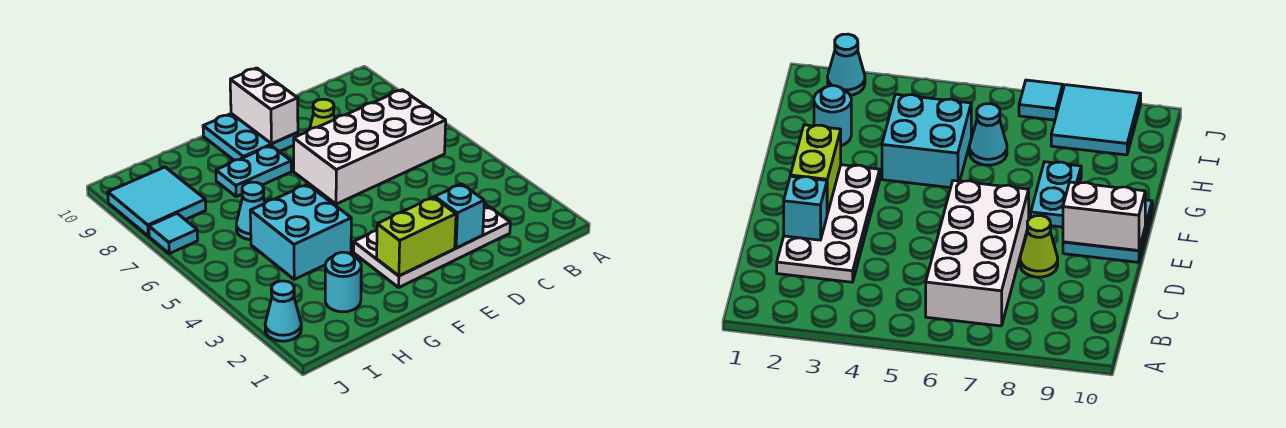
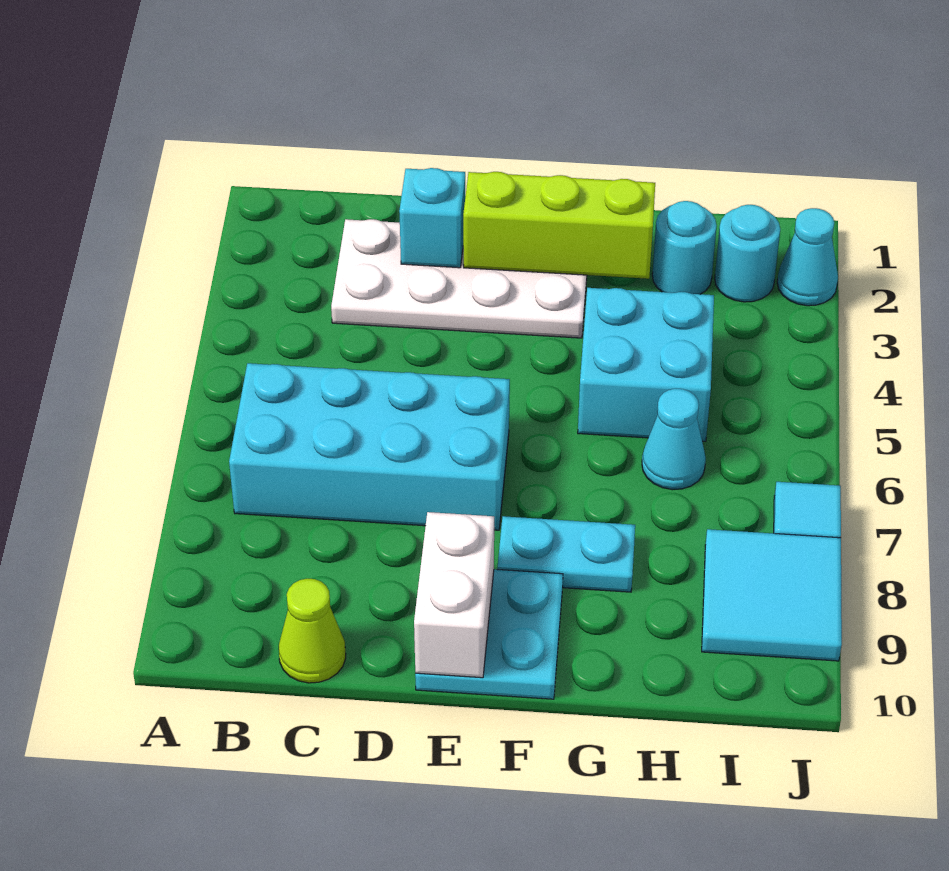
white 2x4 brick [294,90,446,204] -> cyan 2x4 brick [229,363,510,530]
lime 1x1 cone [310,99,335,129] -> lime 1x1 cone moved to [279,579,346,683]
lime 1x2 brick [377,197,456,276] -> lime 1x3 brick [463,172,655,279]
none -> cyan 1x1 round brick [715,205,780,302]

